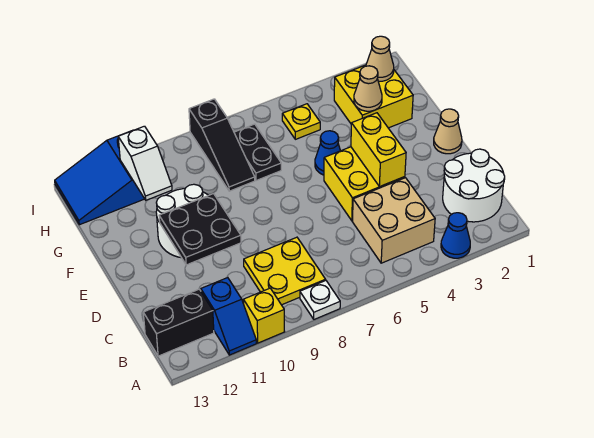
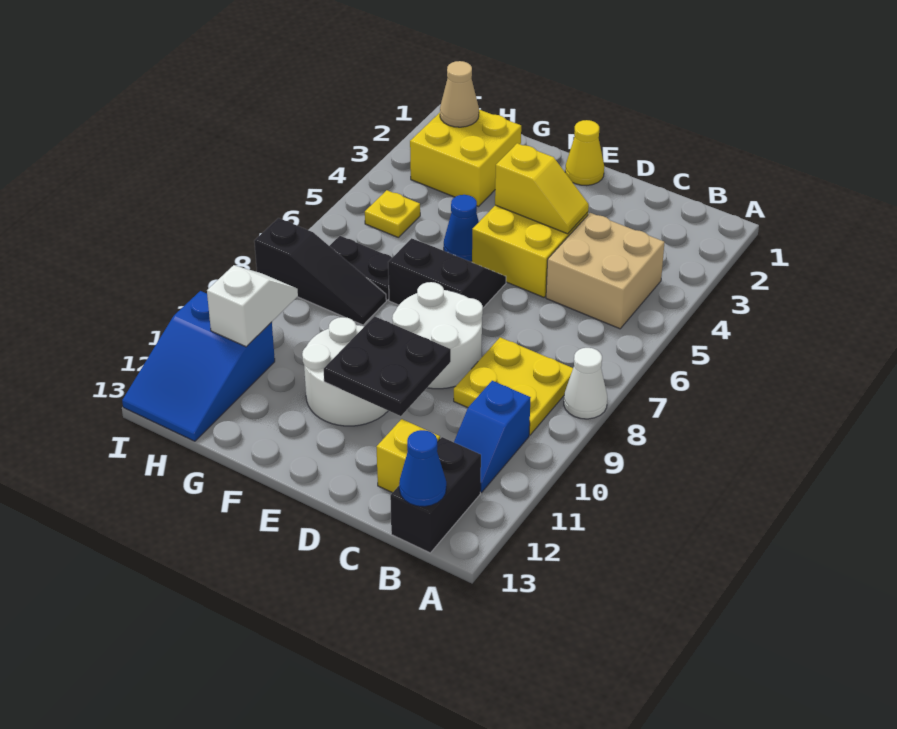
blue 1x1 cone [441,213,470,258] -> blue 1x1 cone moved to [399,430,446,507]
white 1x1 plate [300,280,340,319] -> white 1x1 cone [564,348,607,419]
yellow 1x1 brick [243,288,285,343] -> yellow 1x1 brick moved to [377,419,440,493]
blue 1x2 slope [201,278,256,355] -> blue 1x2 slope turned to [454,381,531,492]
white 2x2 round brick [443,149,505,222] -> white 2x2 round brick moved to [392,282,483,389]
yellow 1x2 brick [351,113,406,187] -> yellow 1x2 slope [495,143,589,234]
tan 1x1 cone [434,109,462,154] -> yellow 1x1 cone [565,120,604,186]
none -> black 2x2 slope [388,238,506,308]
tan 1x1 cone [354,66,382,111] -> none
white 1x2 slope [118,126,172,200] -> white 1x2 slope turned to [207,265,298,347]

